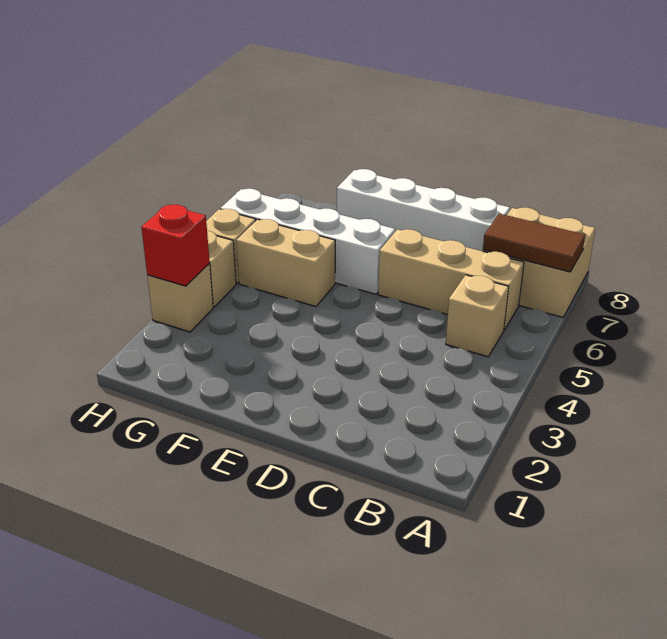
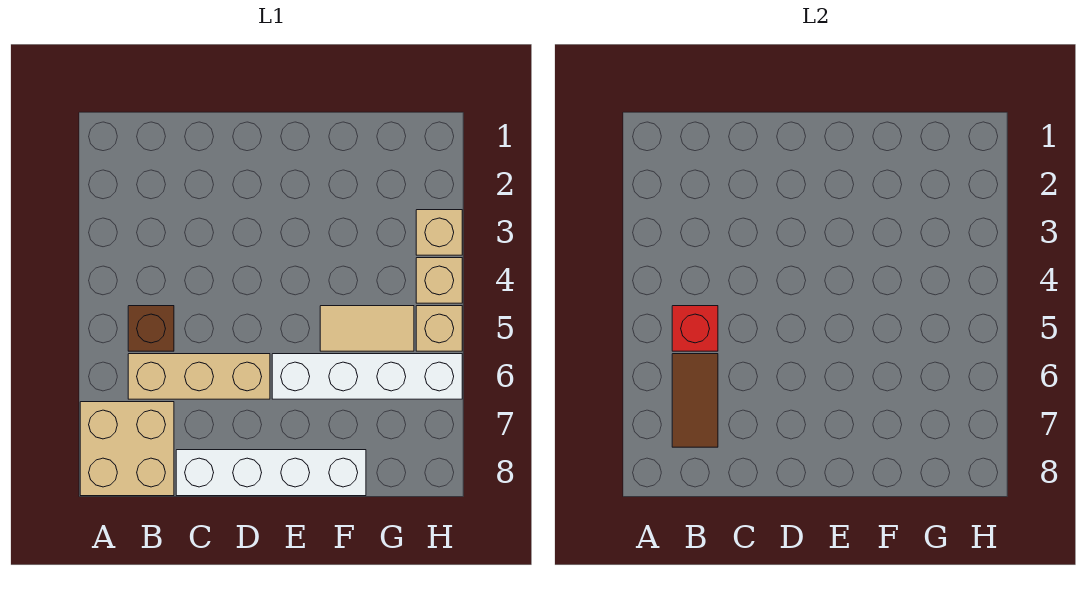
brown 1x2 tile [483,214,585,272] -> brown 1x2 tile turned to [672,354,718,447]
tan 1x1 brick [446,275,509,357] -> brown 1x1 brick [128,306,174,351]
tan 1x2 brick [236,219,335,307] -> tan 1x2 tile [320,306,414,351]
red 1x1 brick [141,205,210,286] -> red 1x1 brick moved to [672,306,718,351]

